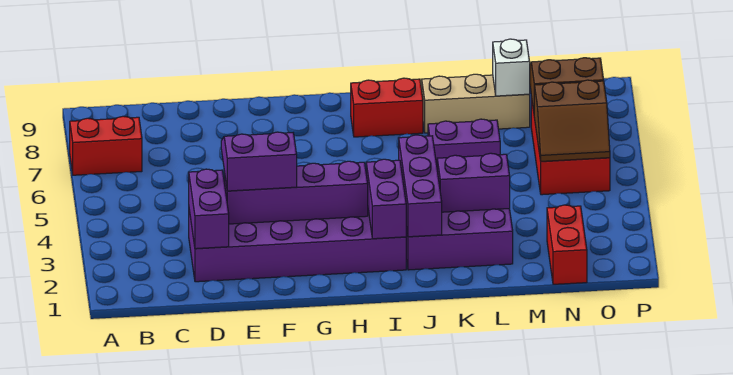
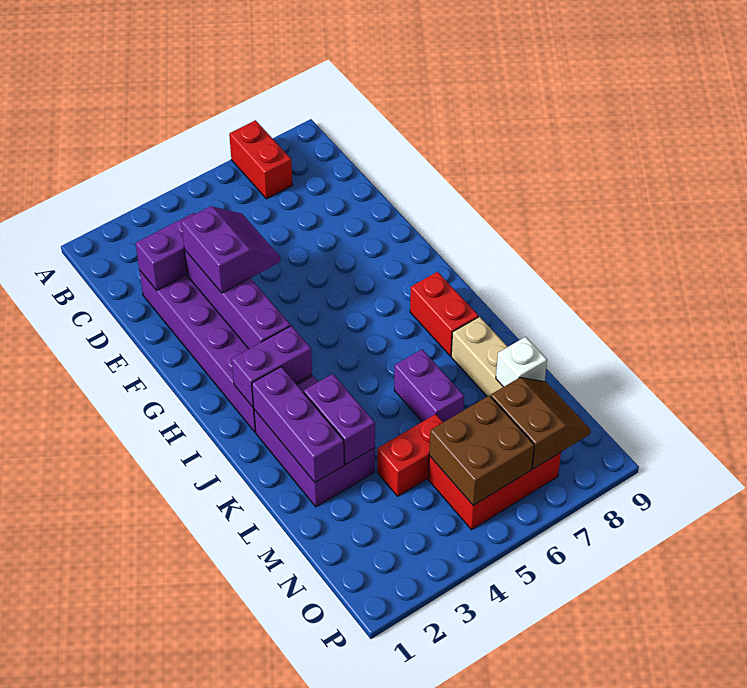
purple 1x3 brick [399,135,442,237] -> purple 1x3 brick turned to [252,367,344,482]
red 1x2 brick [547,205,587,284] -> red 1x2 brick moved to [377,414,443,496]
brown 2x2 slope [534,80,610,161] -> brown 2x2 brick [429,395,534,505]

